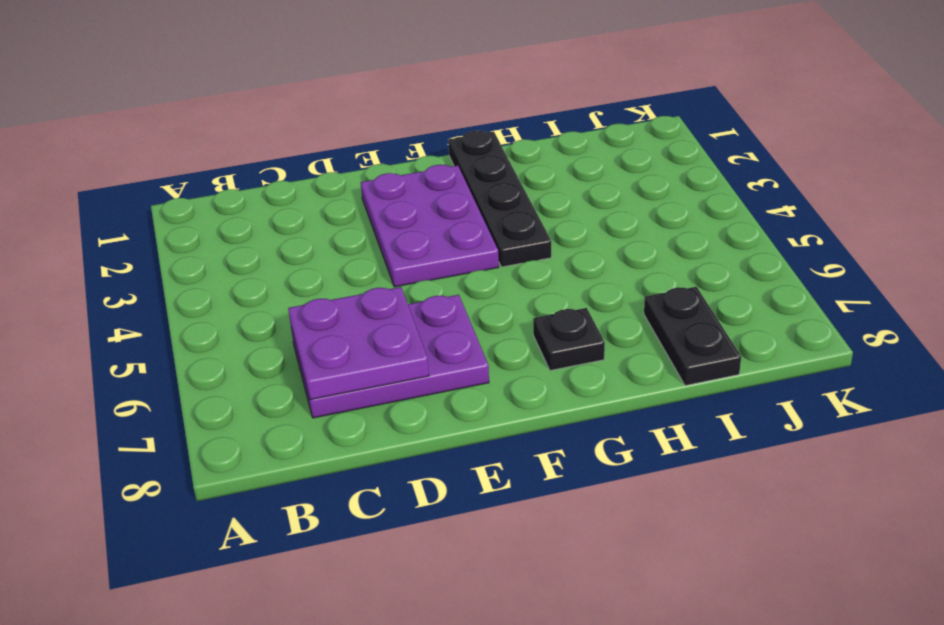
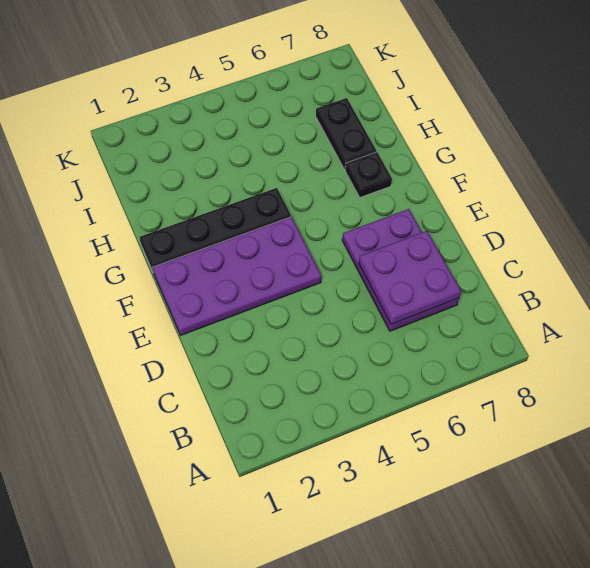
purple 2x3 plate [361,165,499,287] -> purple 2x4 plate [153,217,321,335]
black 1x2 plate [644,287,741,386] -> black 1x2 plate turned to [316,98,376,169]

